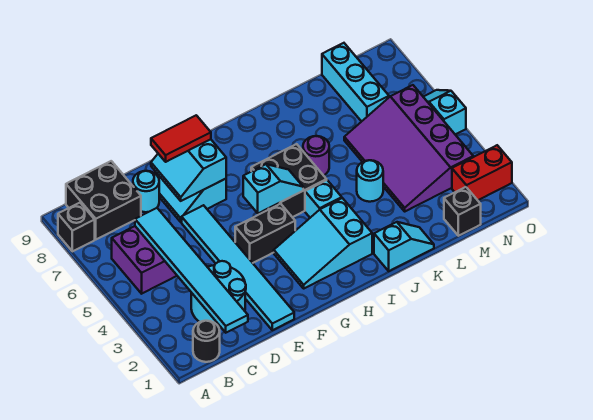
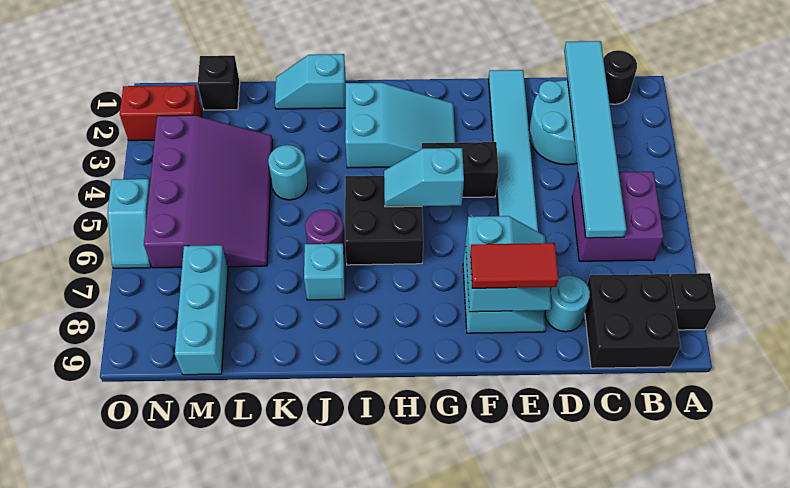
cyan 1x1 brick [305,180,342,218] -> cyan 1x1 brick moved to [304,243,345,300]

